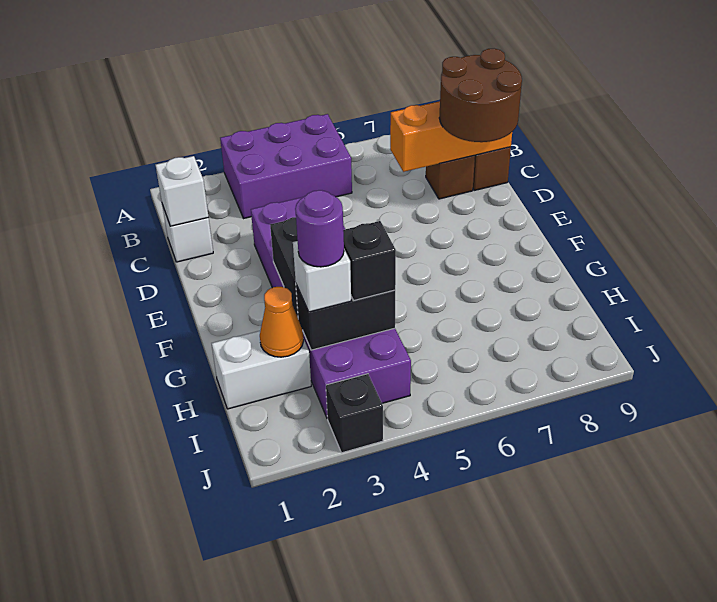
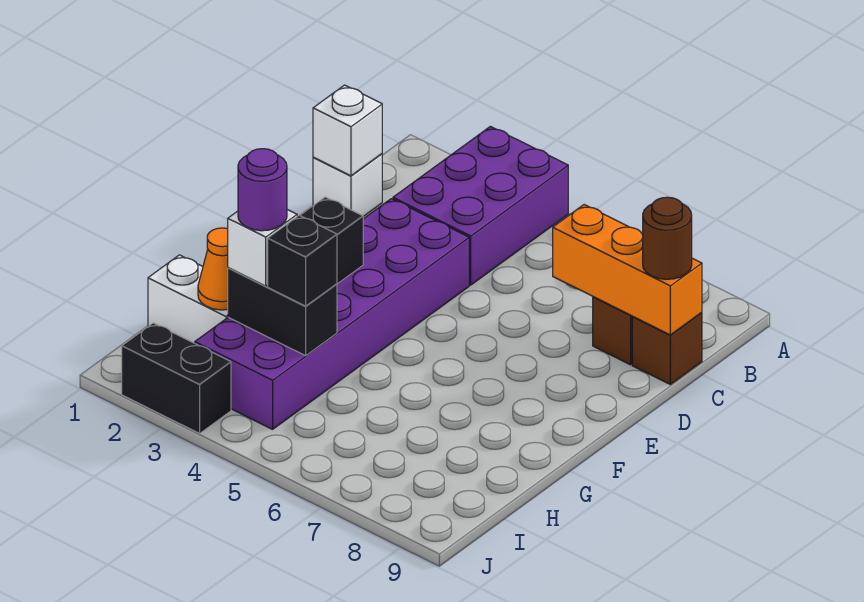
purple 2x3 brick [220,114,352,218] -> purple 2x3 brick turned to [393,126,568,285]
brown 2x2 round brick [439,49,522,142] -> brown 1x1 round brick [643,197,692,279]
black 1x1 brick [326,374,383,453] -> black 1x2 brick [122,323,231,433]

